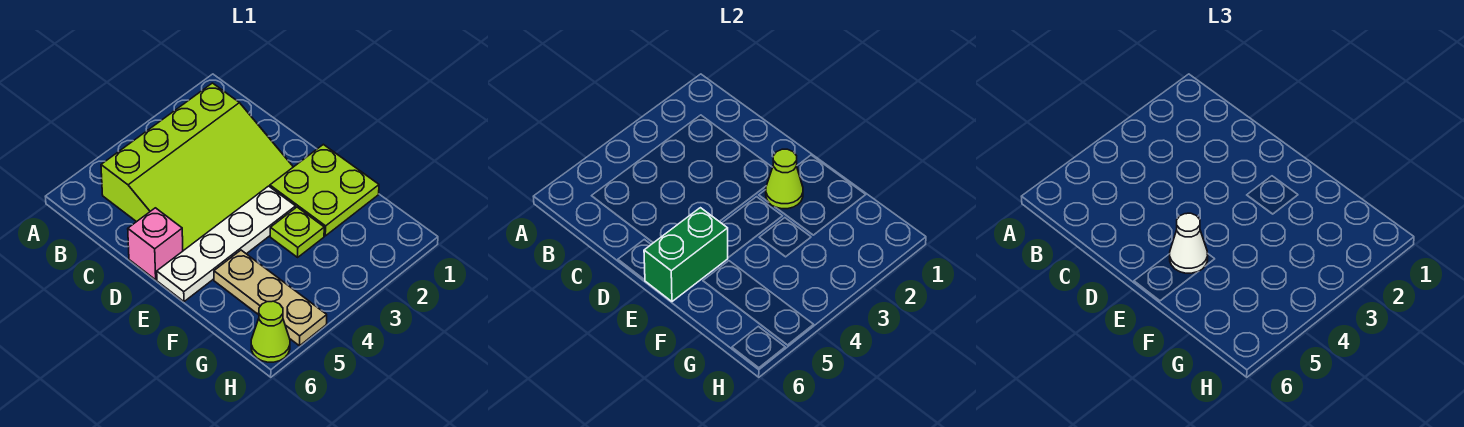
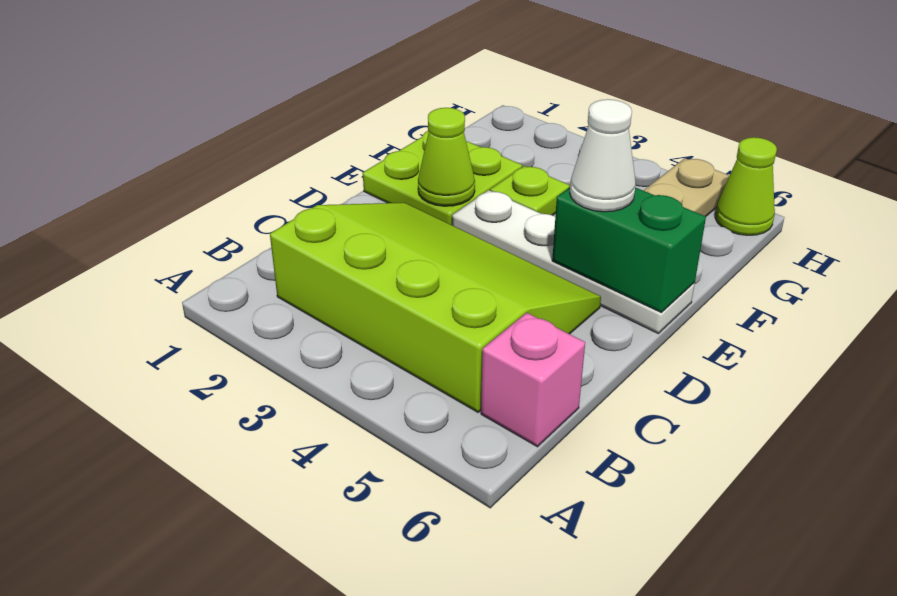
pink 1x1 brick [128,208,183,280] -> pink 1x1 brick moved to [481,313,585,447]

